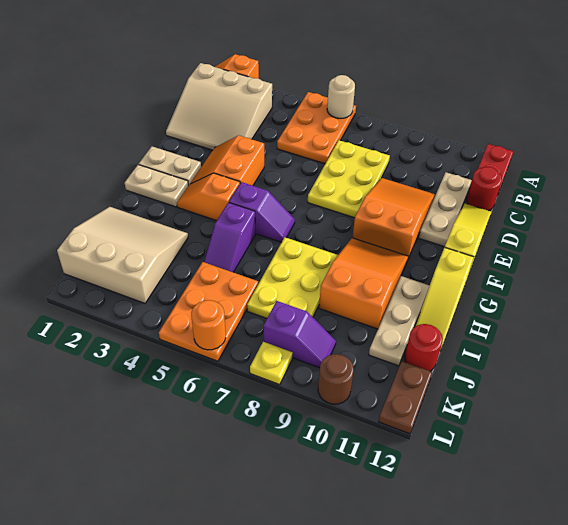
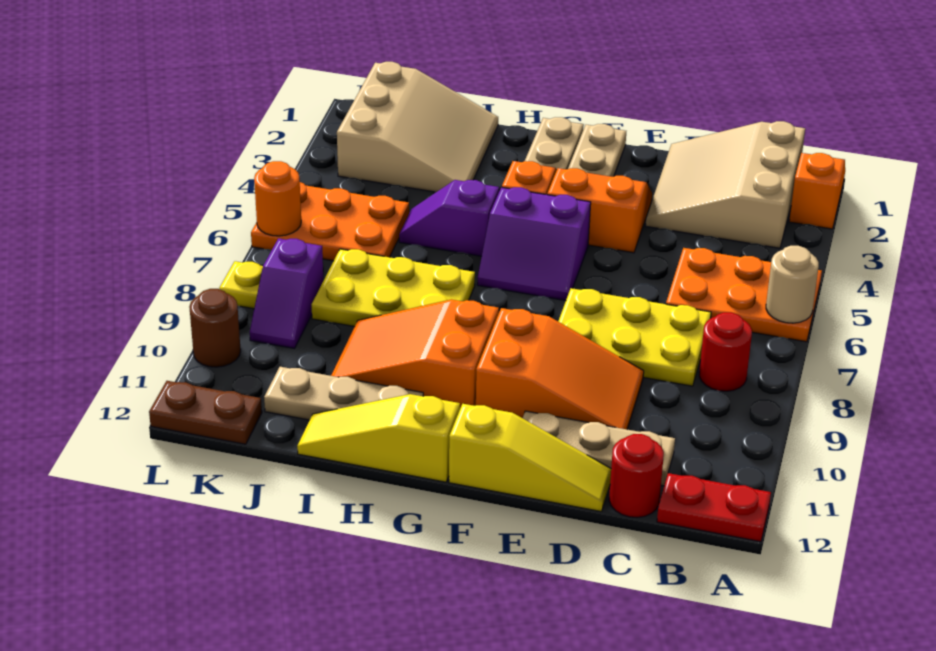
purple 1x2 slope [229,182,295,242] -> purple 2x2 slope [477,187,591,301]
orange 2x3 slope [319,238,408,329] -> orange 2x3 slope turned to [331,299,499,408]
red 1x1 round brick [405,324,443,371] -> red 1x1 round brick moved to [699,312,752,391]

